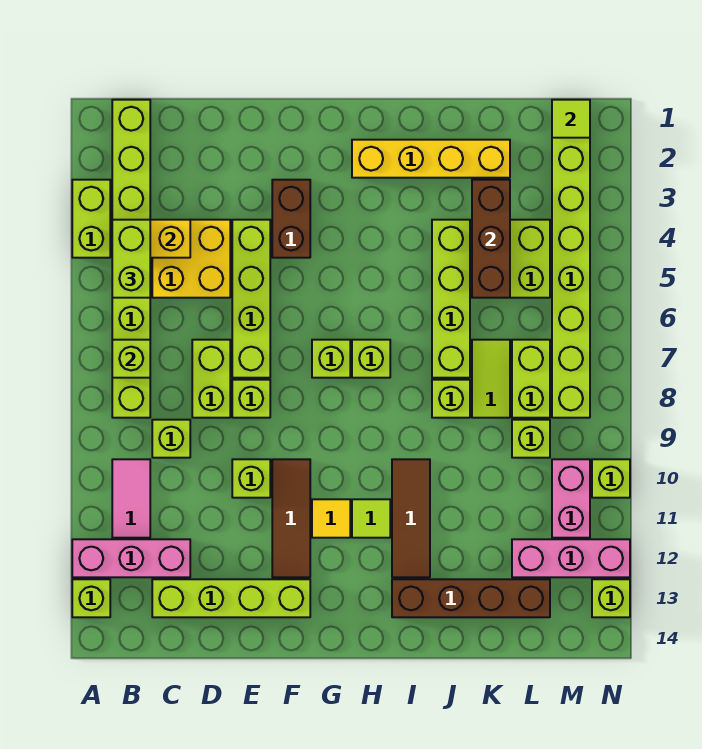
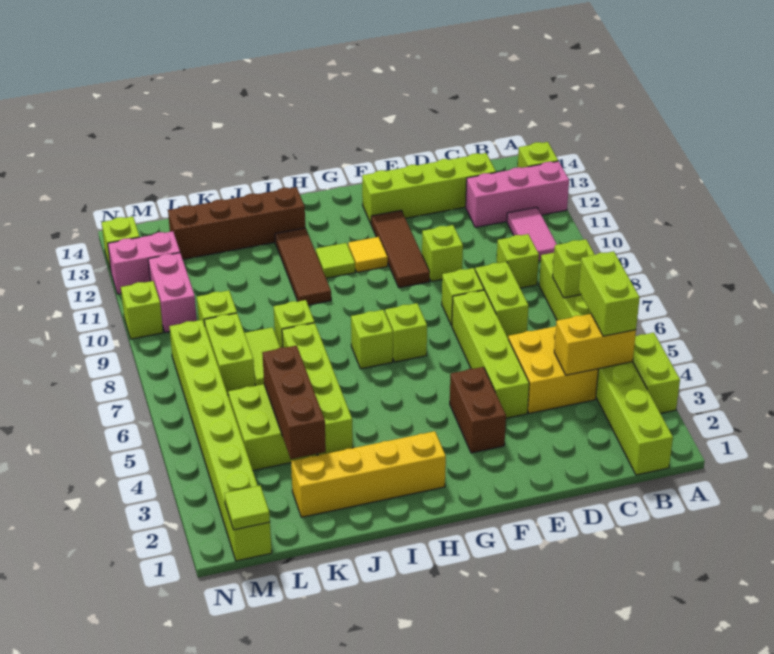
pink 1x3 brick [512,539,630,577] -> pink 1x2 brick [108,231,180,294]

